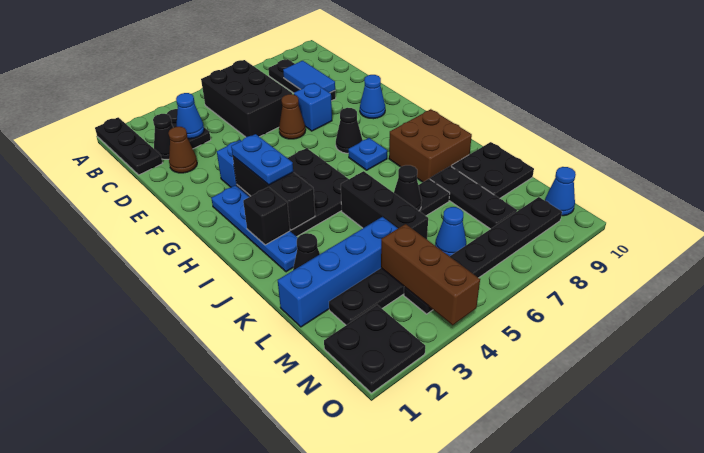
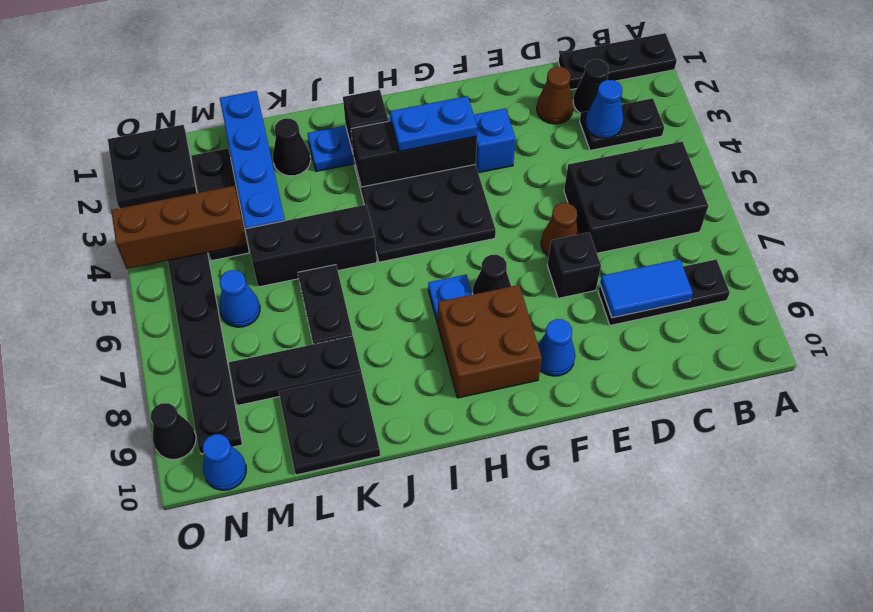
blue 1x1 brick [294,83,332,131] -> black 1x1 brick [547,232,601,298]
brown 2x2 brick [389,109,472,182] -> brown 2x2 brick moved to [438,285,542,398]
black 1x1 cone [394,165,422,211] -> black 1x1 cone moved to [150,403,196,460]

